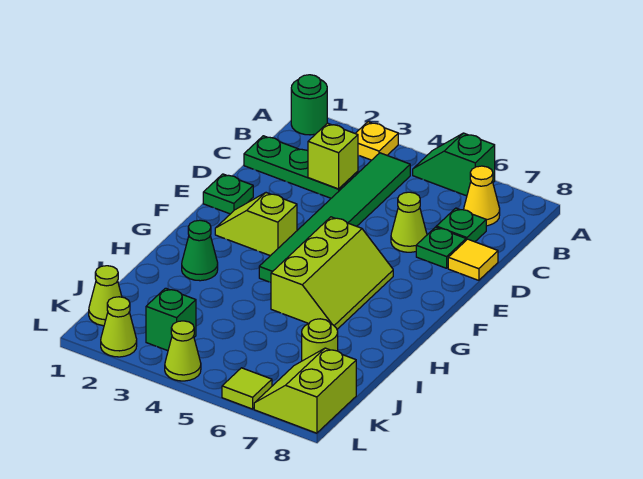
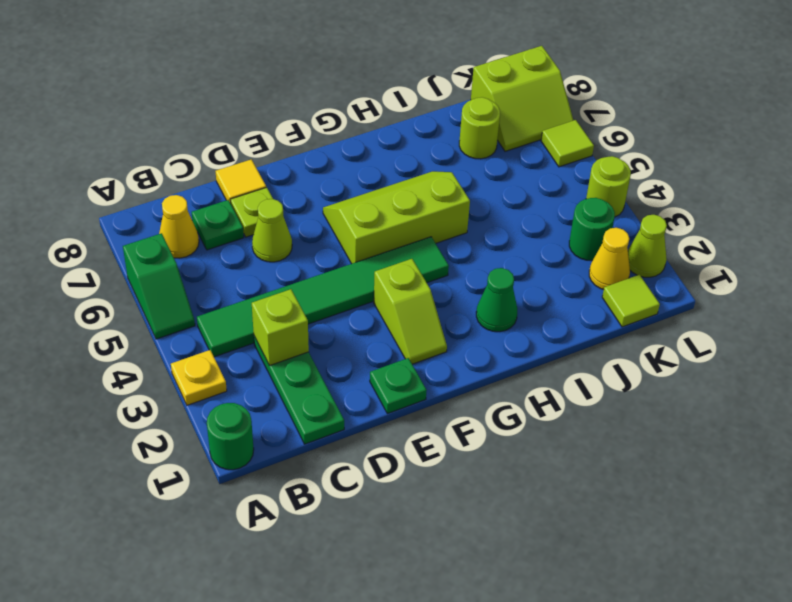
green 1x1 plate [416,227,466,268] -> lime 1x1 plate [230,187,273,237]
lime 1x1 cone [89,266,122,326] -> lime 1x1 tile [602,275,660,327]
none -> yellow 1x1 cone [589,228,630,290]
green 1x1 brick [146,288,196,351] -> green 1x1 round brick [569,198,615,261]
lime 1x1 cone [165,321,201,381] -> lime 1x1 round brick [586,156,631,217]

